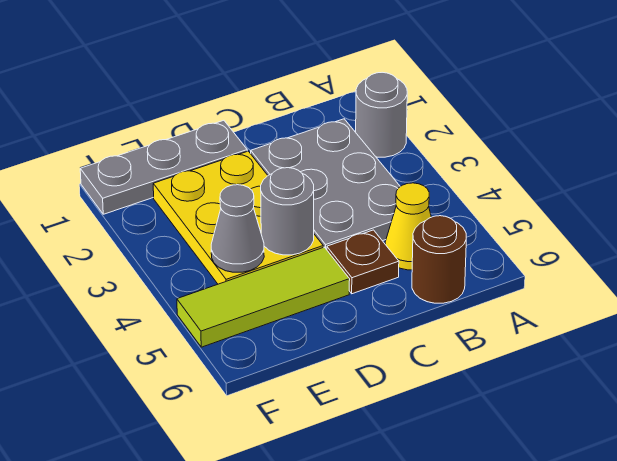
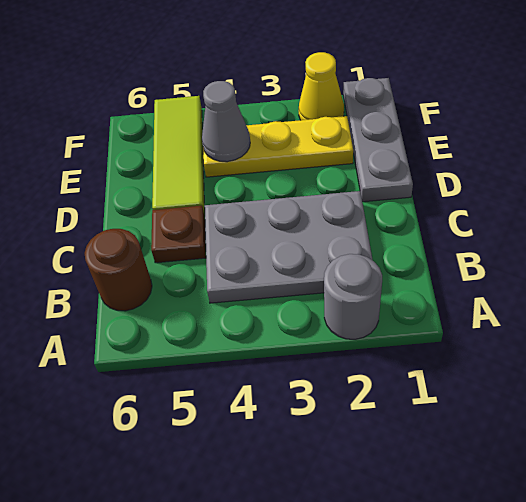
yellow 1x1 cone [385,183,431,270] -> yellow 1x1 cone moved to [299,52,344,120]
yellow 2x3 plate [153,151,323,284] -> yellow 1x3 plate [203,116,353,177]
grey 1x1 round brick [261,168,314,255] -> none

